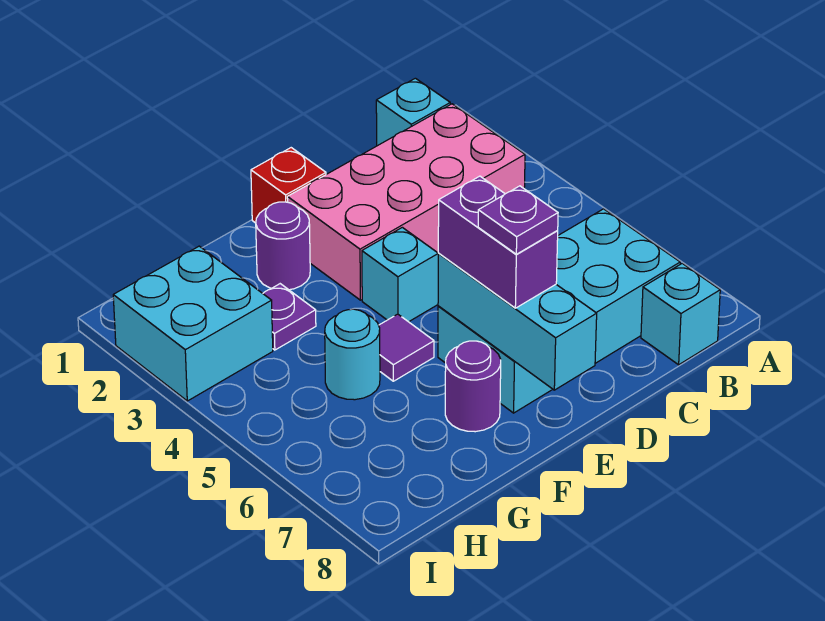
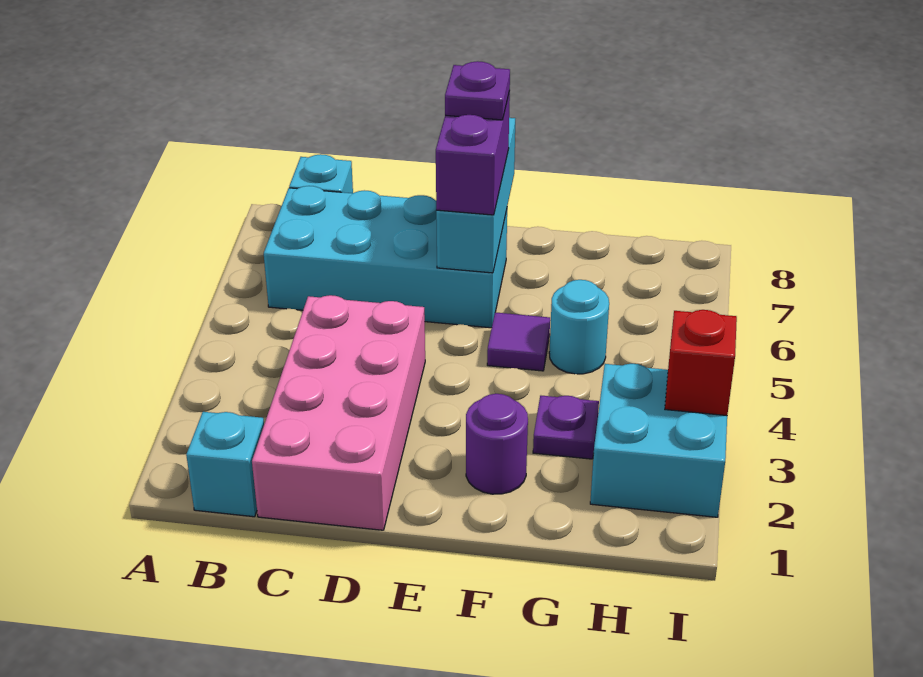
pink 2x4 brick [287,104,525,300] -> pink 2x4 brick turned to [252,295,425,530]
red 1x1 brick [251,148,326,223] -> red 1x1 brick moved to [665,310,737,416]
cyan 1x1 brick [362,227,438,322] -> none
purple 1x1 round brick [445,341,501,432] -> none

